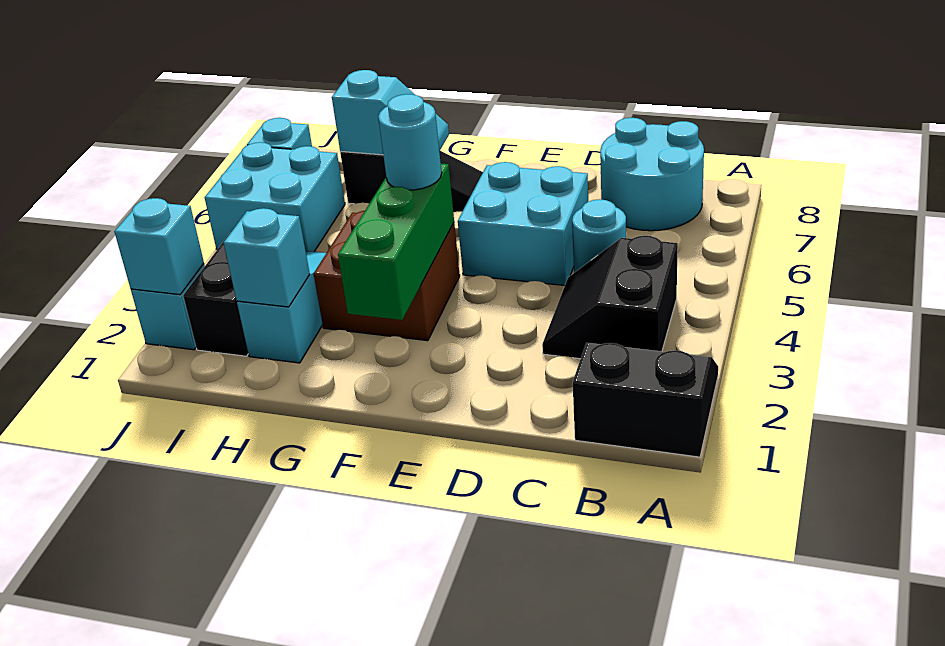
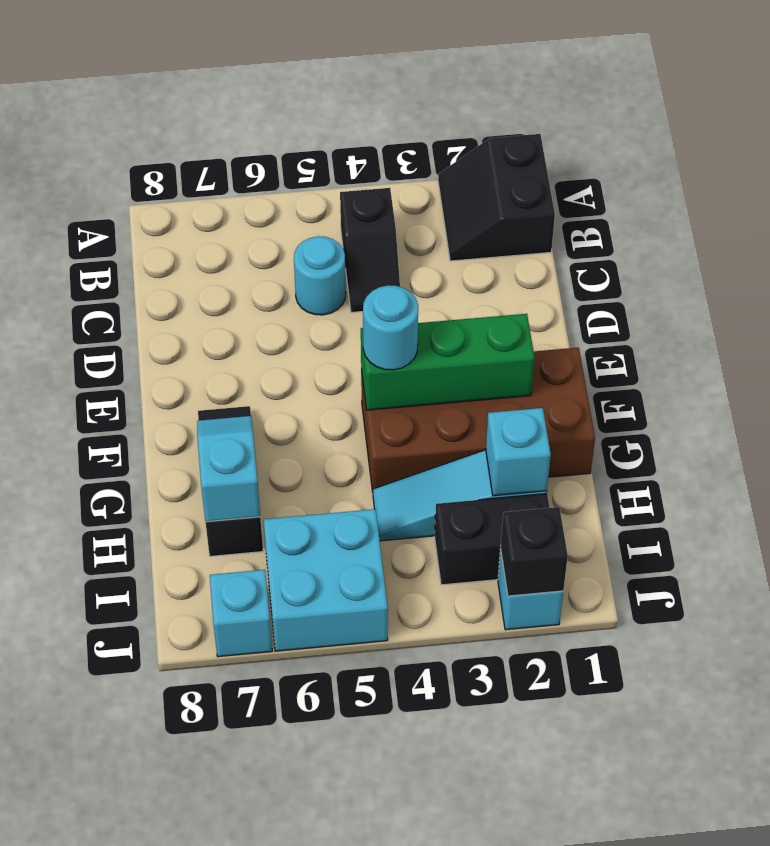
black 2x2 slope [542,236,678,359] -> black 1x2 slope [340,188,400,312]
cyan 2x2 round brick [600,118,704,231] -> none
cyan 2x2 brick [458,162,588,286] -> none
brown 2x2 brick [314,211,460,341] -> brown 2x4 brick [361,348,595,492]
cyan 1x1 brick [114,198,204,295] -> black 1x1 brick [501,507,568,596]

